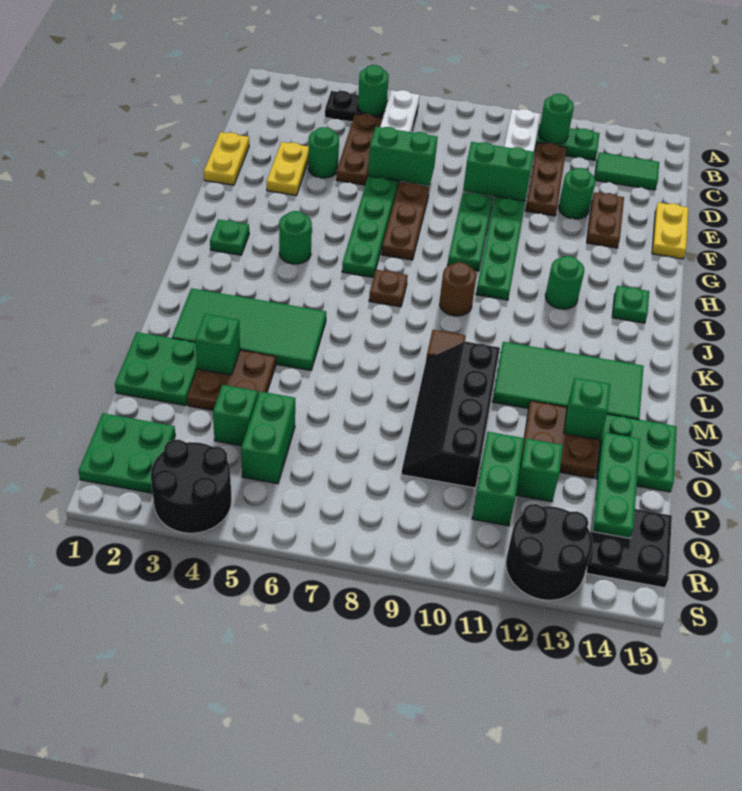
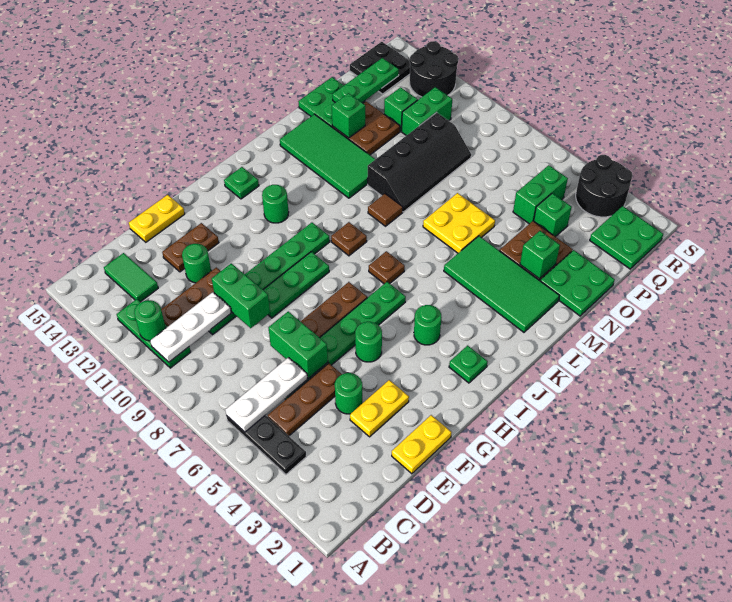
green 1x1 round brick [358,65,389,115] -> green 1x1 round brick moved to [355,322,382,362]
brown 1x1 round brick [440,262,476,316] -> brown 1x1 plate [331,222,367,256]
none -> yellow 2x2 plate [423,193,495,253]

